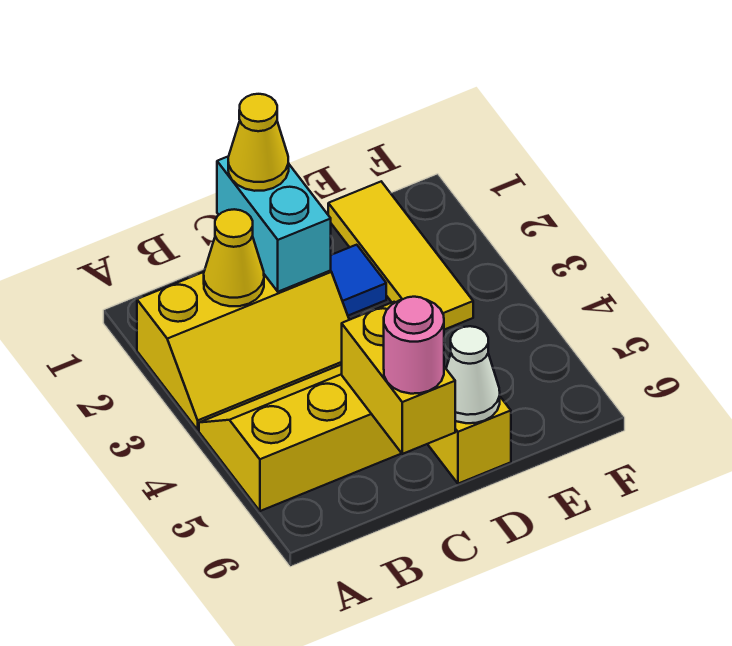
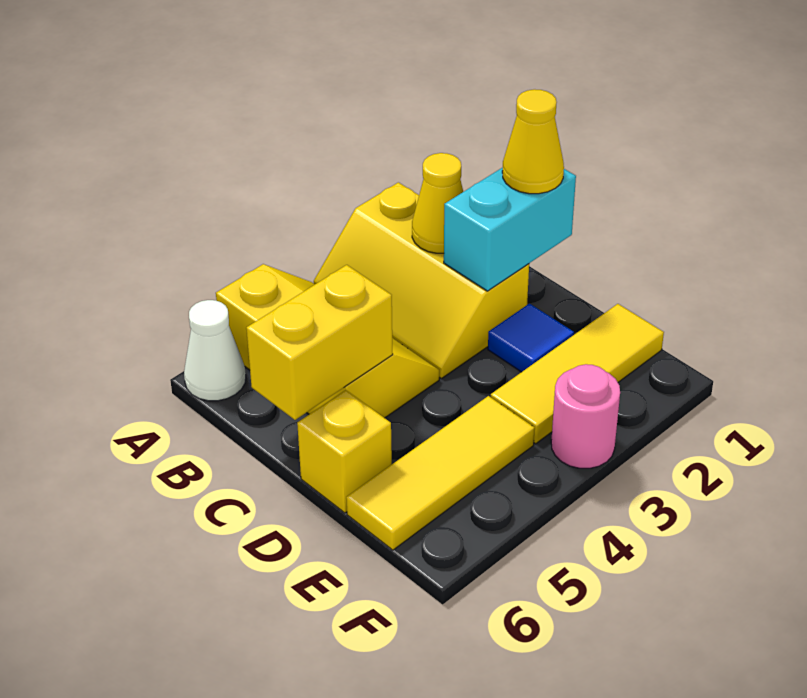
pink 1x1 round brick [384,297,444,394] -> pink 1x1 round brick moved to [551,364,620,468]
white 1x1 cone [446,326,500,423] -> white 1x1 cone moved to [184,300,246,401]
none -> yellow 1x3 tile [346,396,535,550]

